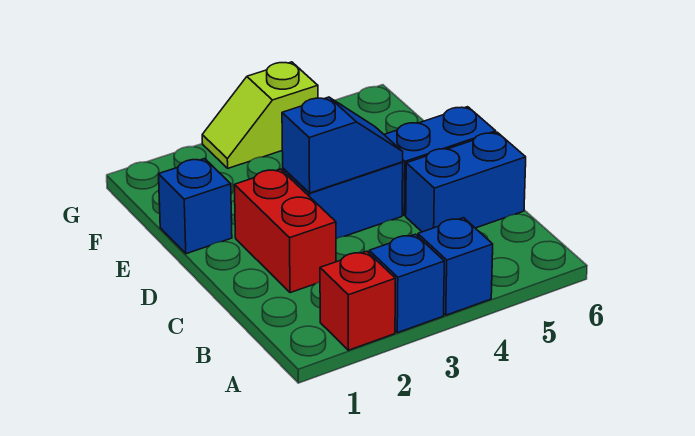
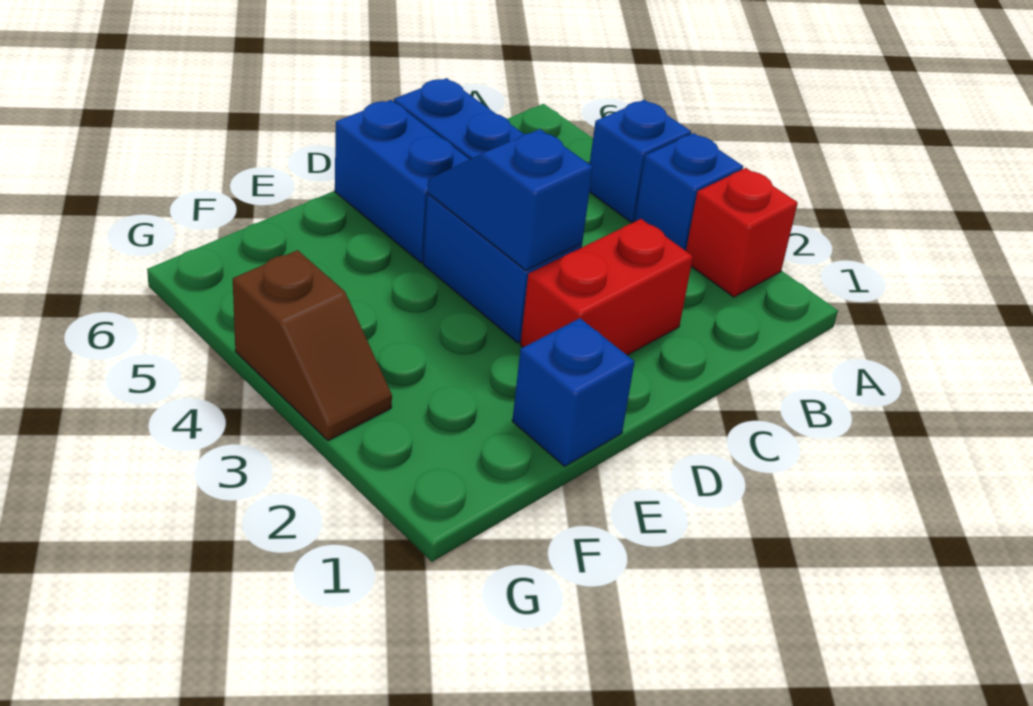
lime 1x2 slope [202,62,318,168] -> brown 1x2 slope [233,250,392,441]

